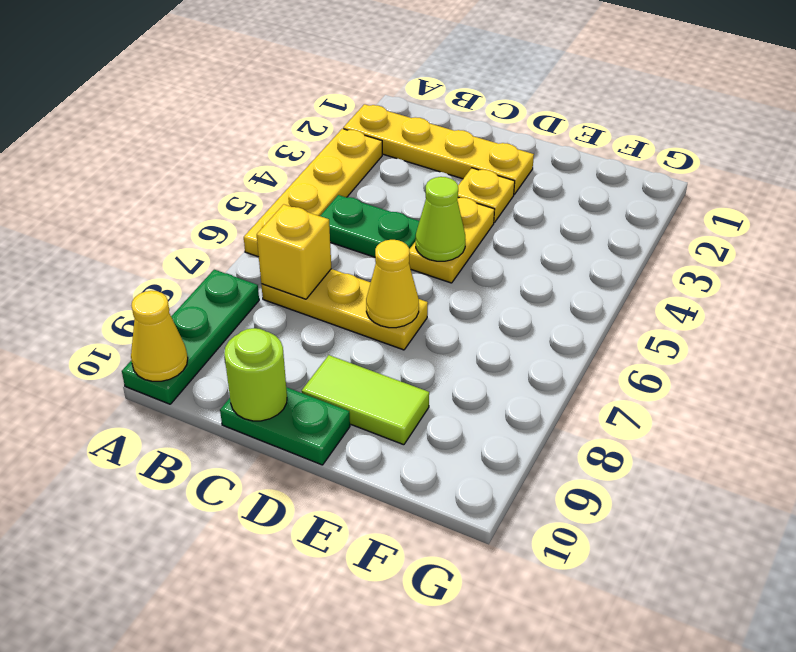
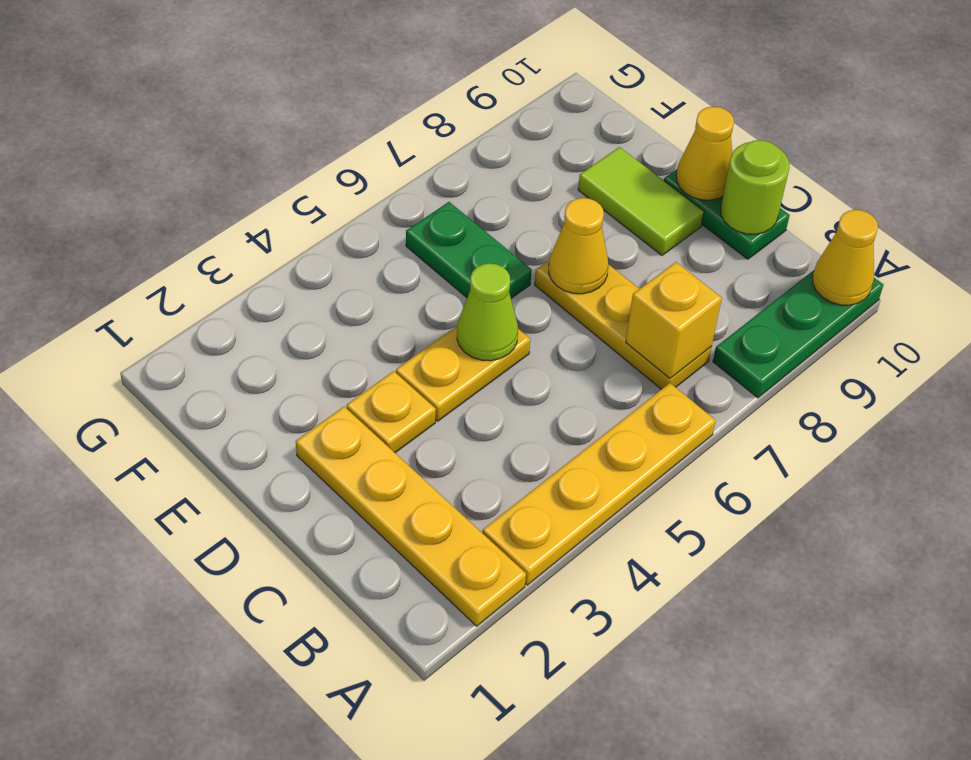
green 1x2 plate [320,195,419,257] -> green 1x2 plate moved to [406,202,532,298]
none -> yellow 1x1 cone [676,107,734,200]

